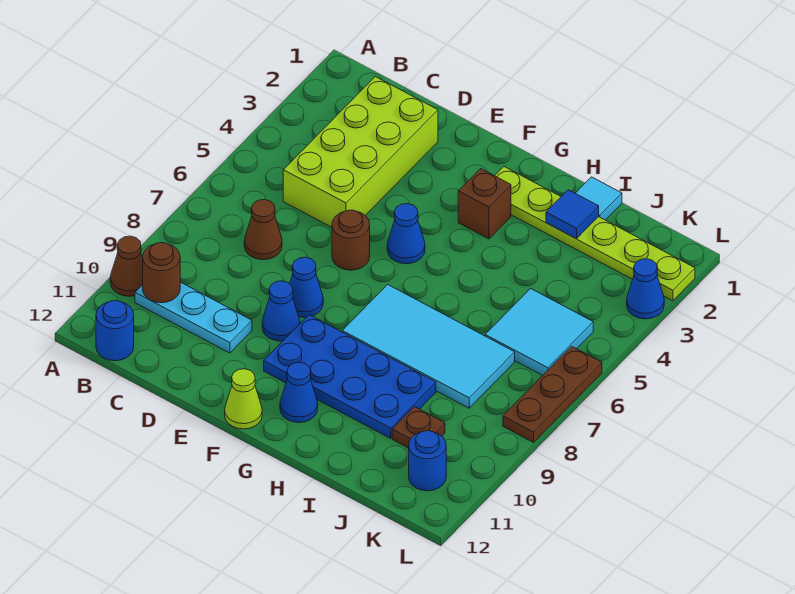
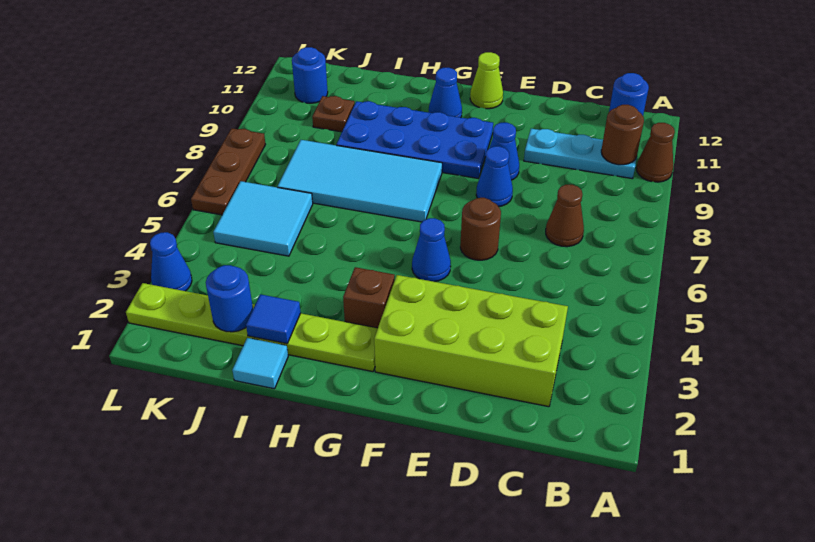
lime 2x4 brick [283,77,438,227] -> lime 2x4 brick turned to [374,275,568,407]
none -> blue 1x1 round brick [206,265,253,332]

